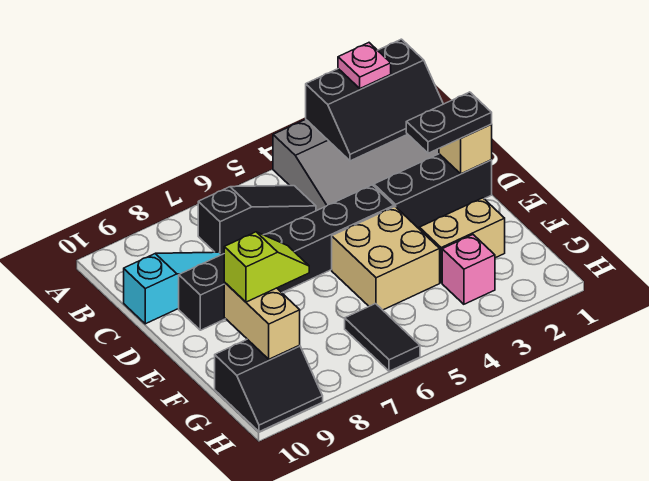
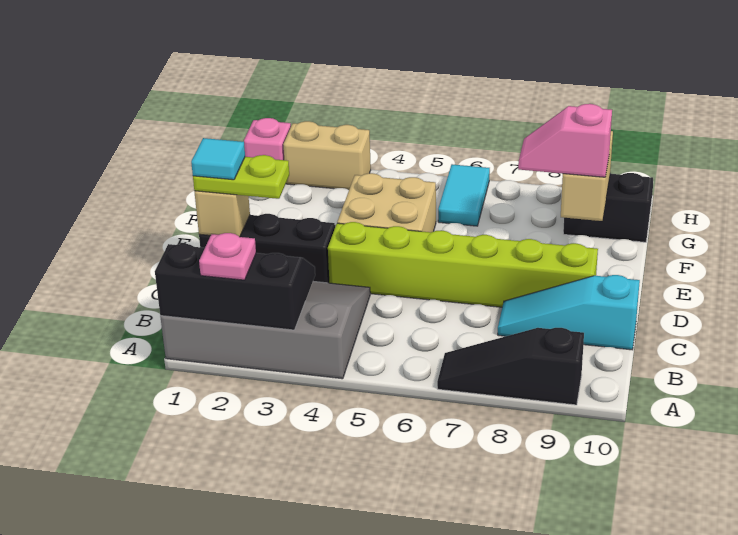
black 1x3 slope [198,186,316,254] -> black 1x3 slope moved to [437,328,584,405]
black 1x2 plate [406,92,492,153] -> lime 1x2 plate [193,155,289,199]
none -> cyan 1x1 tile [191,138,245,180]
black 1x6 brick [179,185,394,330] -> lime 1x6 brick [328,222,598,307]
tan 1x2 brick [419,198,505,283] -> tan 1x2 brick moved to [283,121,371,190]
lime 1x2 slope [224,232,309,302] -> pink 1x2 slope [518,104,612,177]
pink 1x1 brick [442,235,495,304] -> pink 1x1 brick moved to [244,118,291,160]
black 1x2 tile [345,304,420,371] -> cyan 1x2 tile [438,164,490,226]

